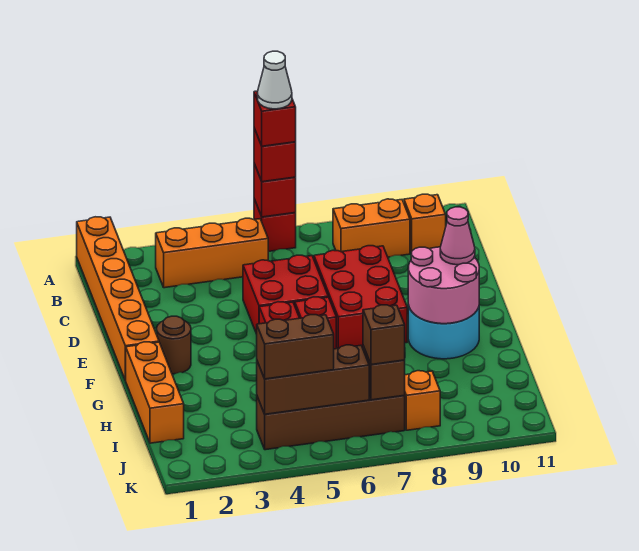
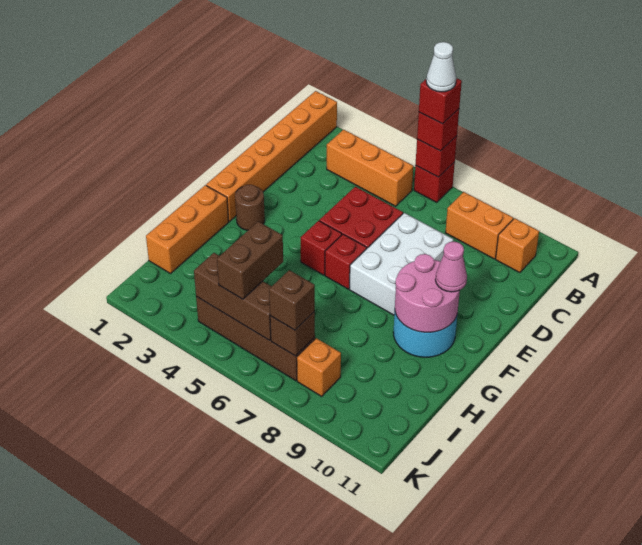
red 2x3 brick [314,246,407,349] -> white 2x3 brick [350,213,453,315]
brown 1x2 brick [257,315,334,379] -> brown 1x2 brick turned to [217,221,283,299]

